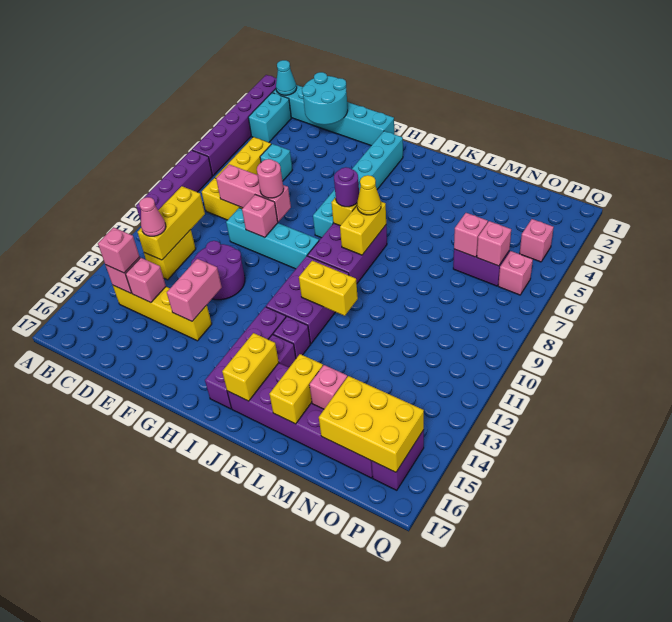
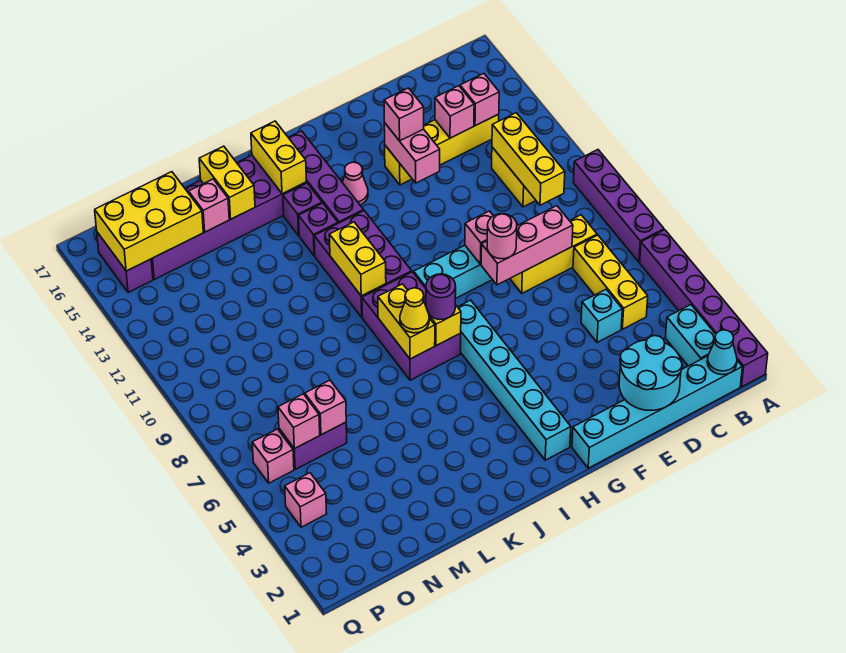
pink 1x1 cone [139,197,166,236] -> pink 1x1 cone moved to [342,162,368,205]
pink 1x1 brick [98,227,140,273] -> pink 1x1 brick moved to [384,88,424,141]
purple 2x2 round brick [191,241,245,300] -> none
yellow 1x2 brick [299,261,358,316] -> yellow 1x2 brick turned to [329,222,386,296]

